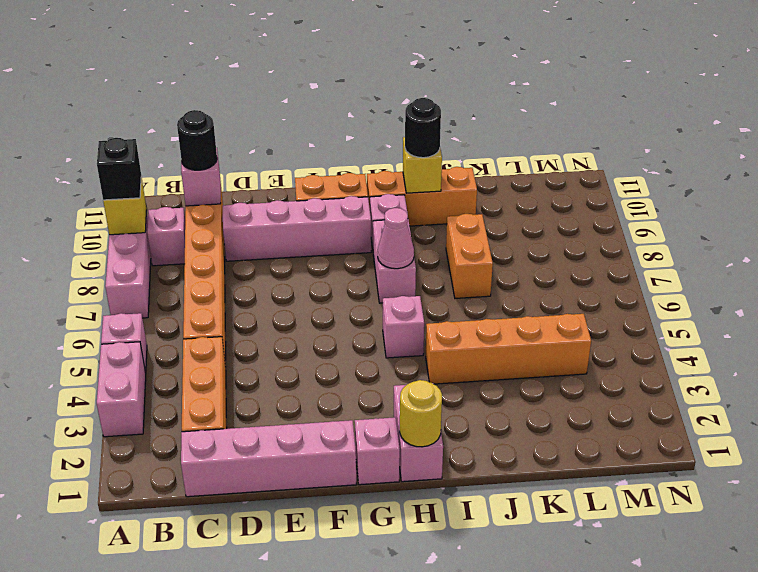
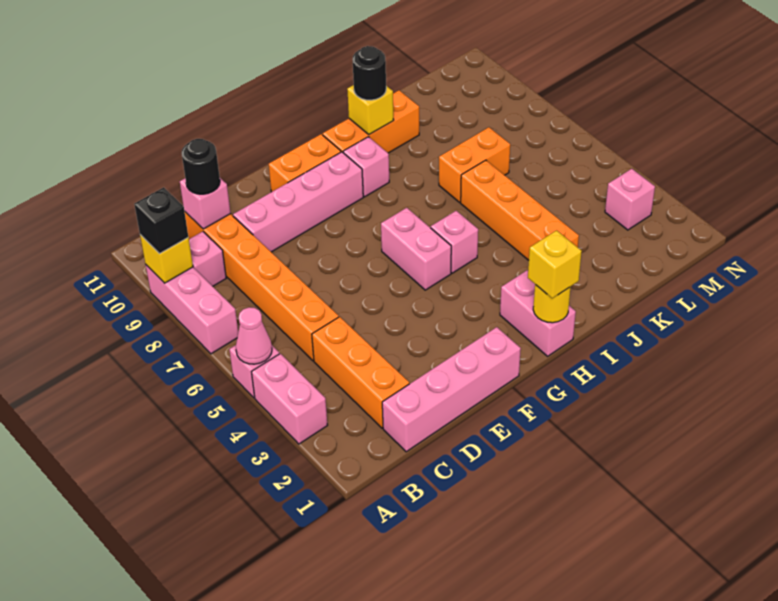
pink 1x1 brick [355,417,400,485] -> pink 1x1 brick moved to [605,169,655,230]
none -> yellow 1x1 brick [528,230,582,298]
pink 1x2 brick [373,220,416,303] -> pink 1x2 brick moved to [381,208,451,290]
pink 1x1 cone [378,208,414,269] -> pink 1x1 cone moved to [236,307,272,364]
orange 1x4 brick [426,314,591,384] -> orange 1x4 brick turned to [461,160,579,260]
orange 1x2 brick [446,214,493,298] -> orange 1x2 brick turned to [439,127,510,202]

